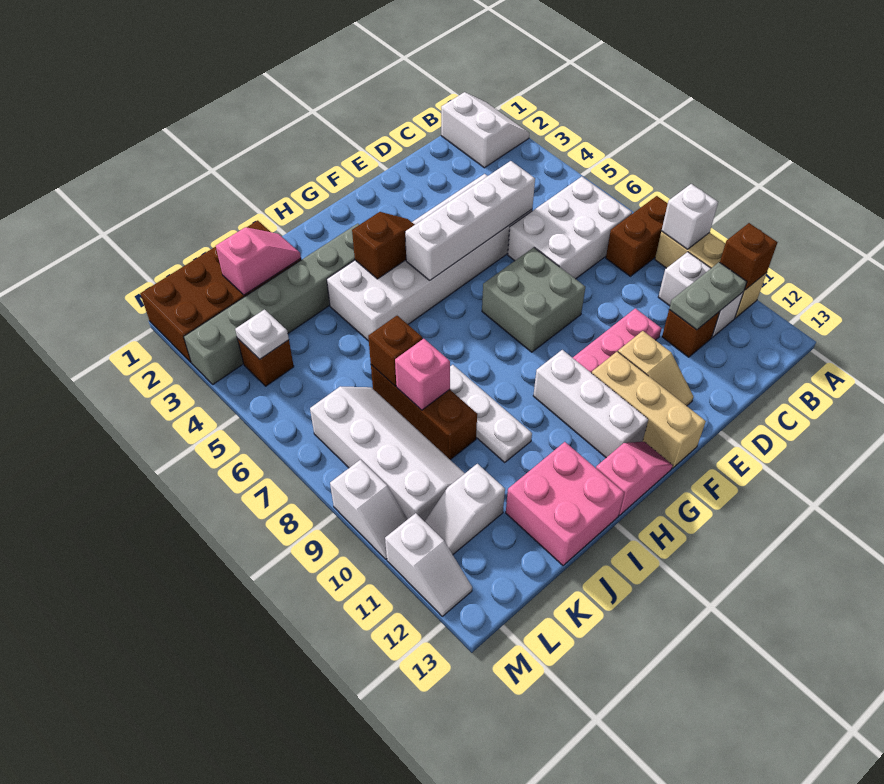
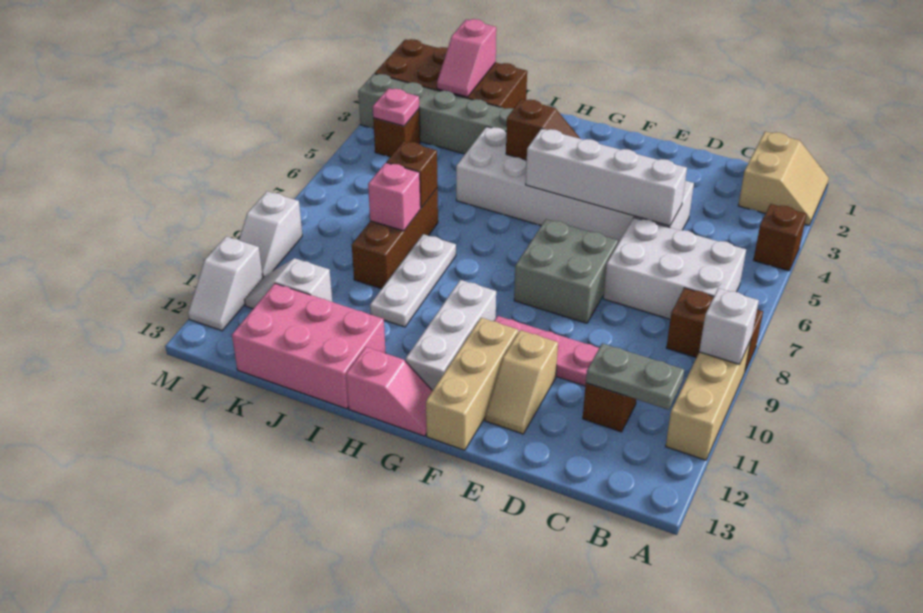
white 2x2 slope [441,92,529,168] -> tan 2x2 slope [738,132,829,225]
brown 1x1 brick [720,223,777,290] -> brown 1x1 brick moved to [754,204,807,271]
white 1x2 brick [658,252,743,337] -> none
pink 2x2 brick [506,442,624,565] -> pink 2x3 brick [232,284,386,409]
pink 1x2 slope [216,227,301,295] -> pink 1x2 slope turned to [437,19,496,97]
white 2x4 slope [310,386,465,522] -> none
white 1x1 plate [235,310,289,359] -> pink 1x1 plate [373,88,419,126]

